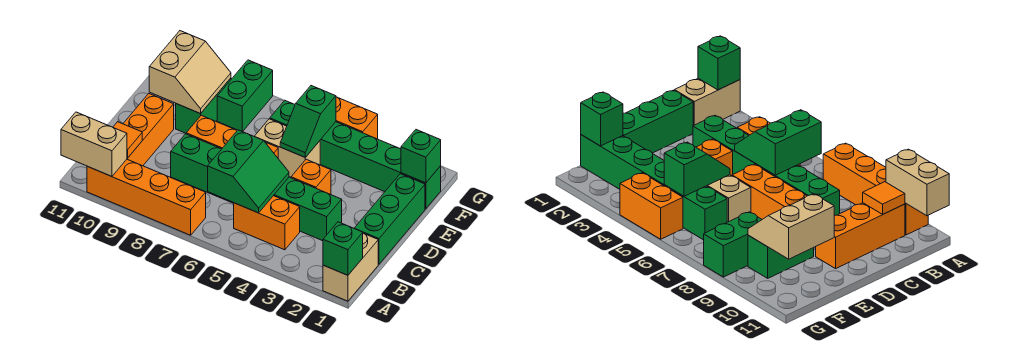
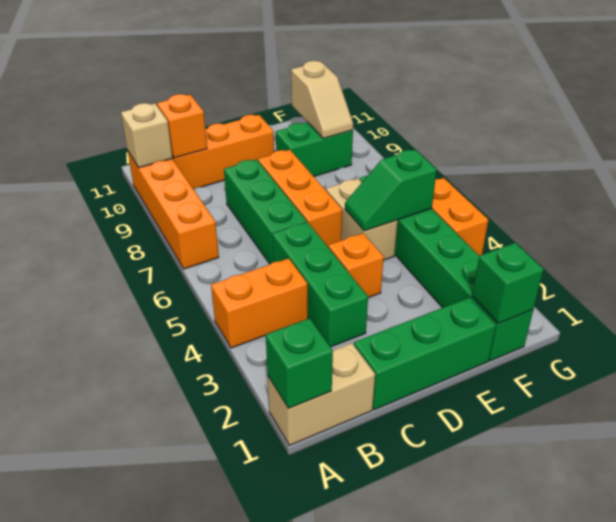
tan 1x2 brick [61,112,127,176] -> tan 1x1 brick [121,103,172,168]
orange 1x2 brick [234,196,300,250] -> orange 1x2 brick turned to [211,258,308,348]
green 2x2 slope [208,130,289,213] -> none
orange 1x1 tile [113,122,142,158] -> orange 1x1 brick [157,94,207,158]
tan 2x2 slope [149,31,231,114] -> tan 1x2 slope [291,61,353,138]
green 1x2 brick [217,60,273,132] -> none

